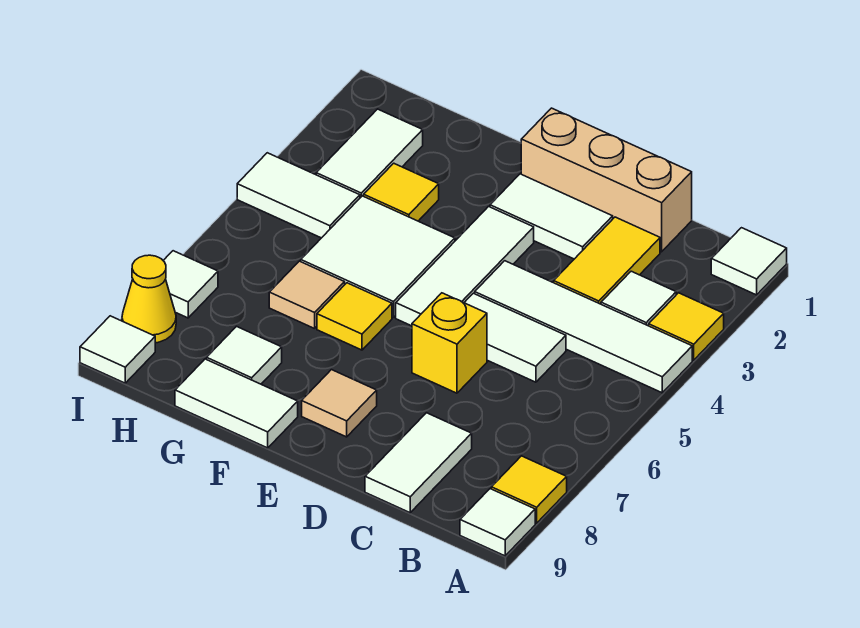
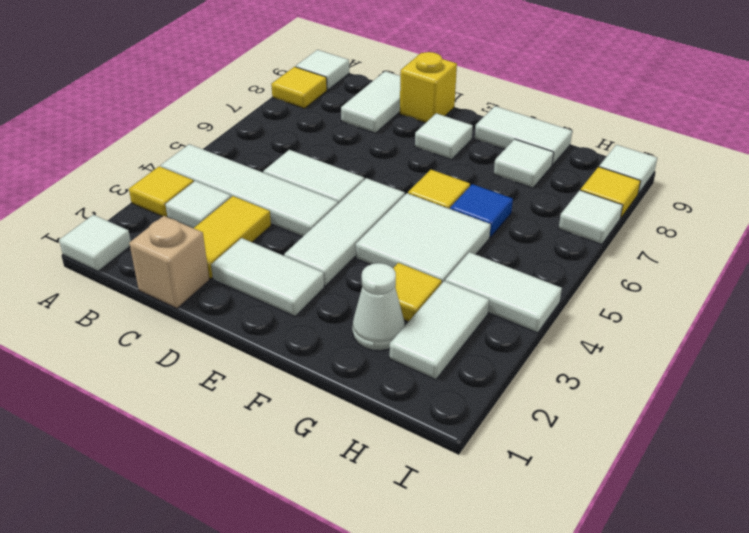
tan 1x3 brick [521,108,692,252] -> tan 1x1 brick [129,216,209,309]
yellow 1x1 brick [412,293,487,393] -> yellow 1x1 brick moved to [400,52,457,123]
tan 1x1 tile [302,370,377,437] -> white 1x1 tile [415,113,473,160]
none -> white 1x1 cone [352,263,405,351]
tan 1x1 tile [269,261,345,329] -> blue 1x1 tile [450,184,513,237]
yellow 1x1 cone [122,255,176,343] -> yellow 1x1 tile [581,167,640,218]

